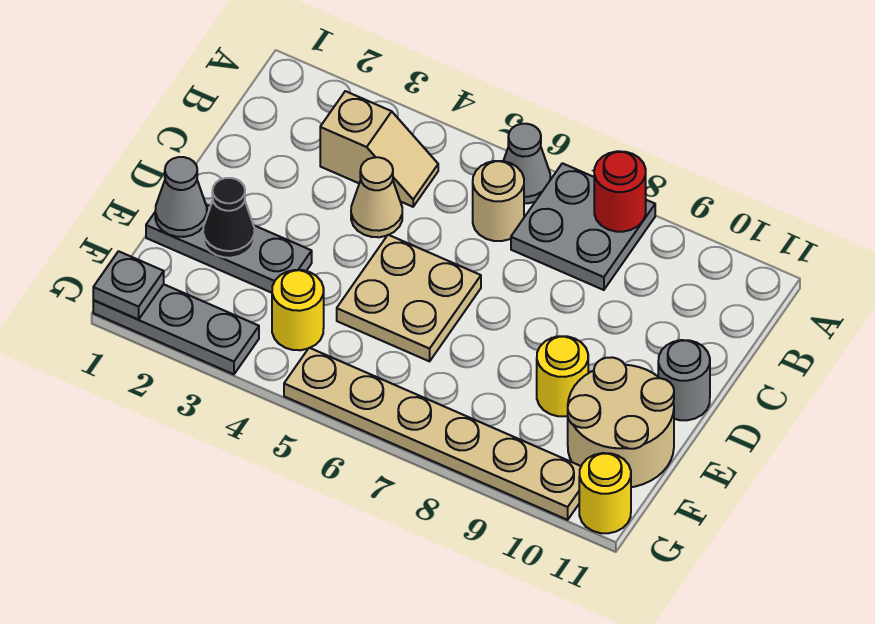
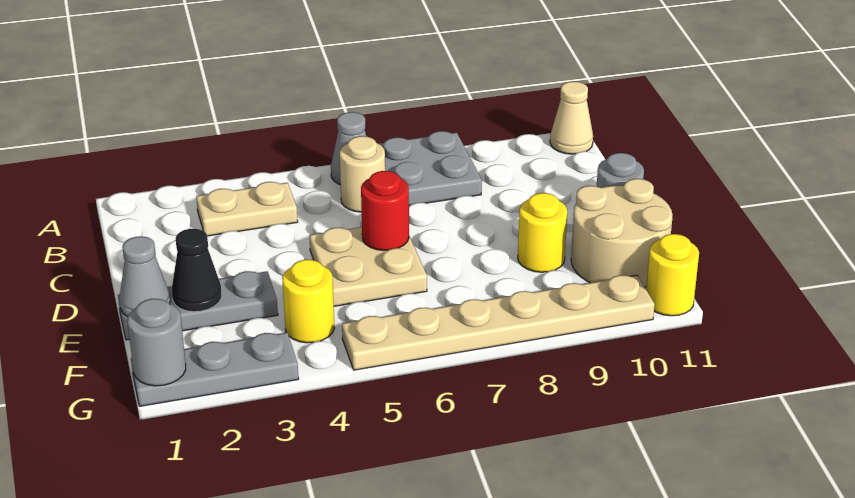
red 1x1 round brick [594,151,646,232] -> red 1x1 round brick moved to [361,171,409,251]
tan 1x2 slope [320,91,438,207] -> tan 1x2 plate [196,182,298,236]
tan 1x1 cone [351,157,402,237] -> tan 1x1 cone moved to [550,82,593,154]
grey 1x1 plate [93,251,164,319] -> grey 1x1 round brick [127,299,186,386]

